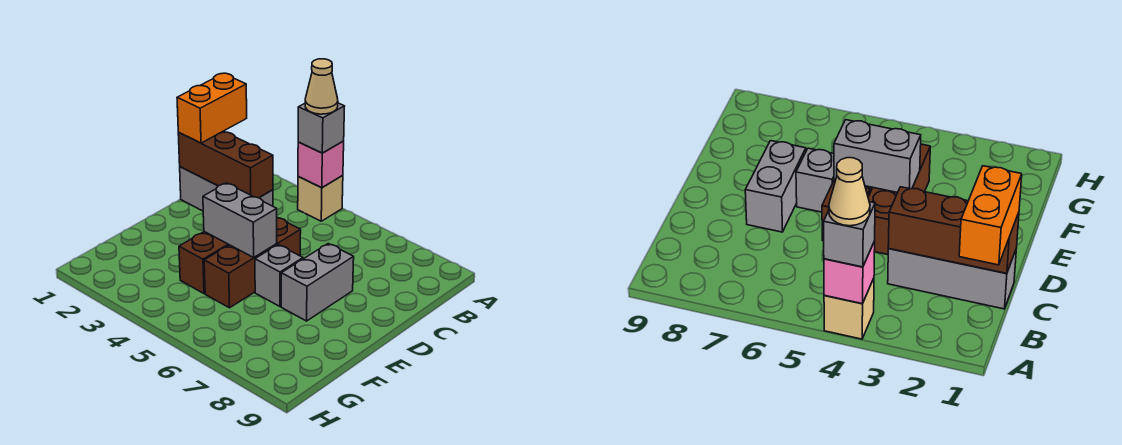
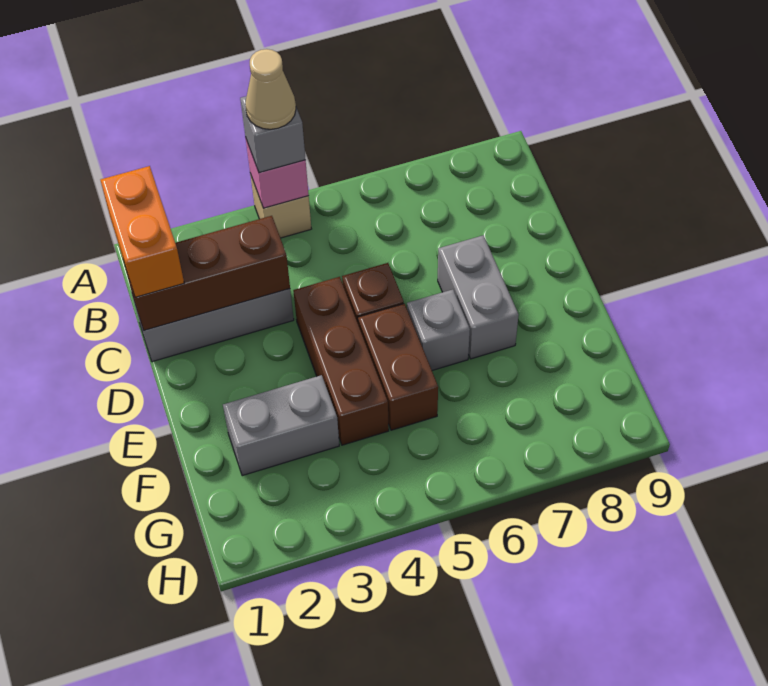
grey 1x2 brick [203,183,277,257] -> grey 1x2 brick moved to [223,375,339,476]

